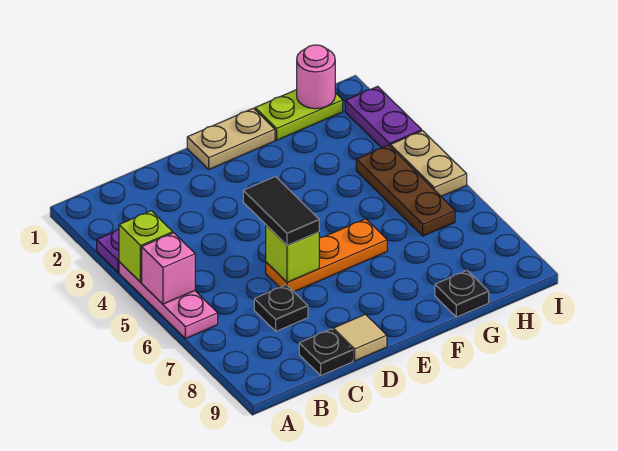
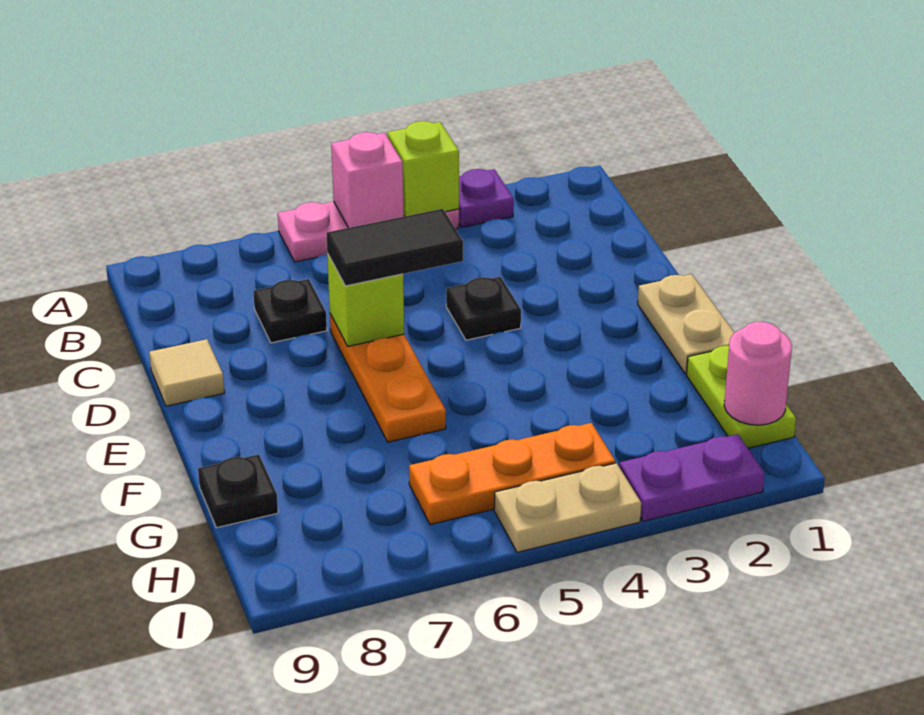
black 1x1 plate [299,329,353,375] -> black 1x1 plate moved to [446,277,521,340]
brown 1x3 plate [356,145,455,236] -> orange 1x3 plate [409,423,615,525]

